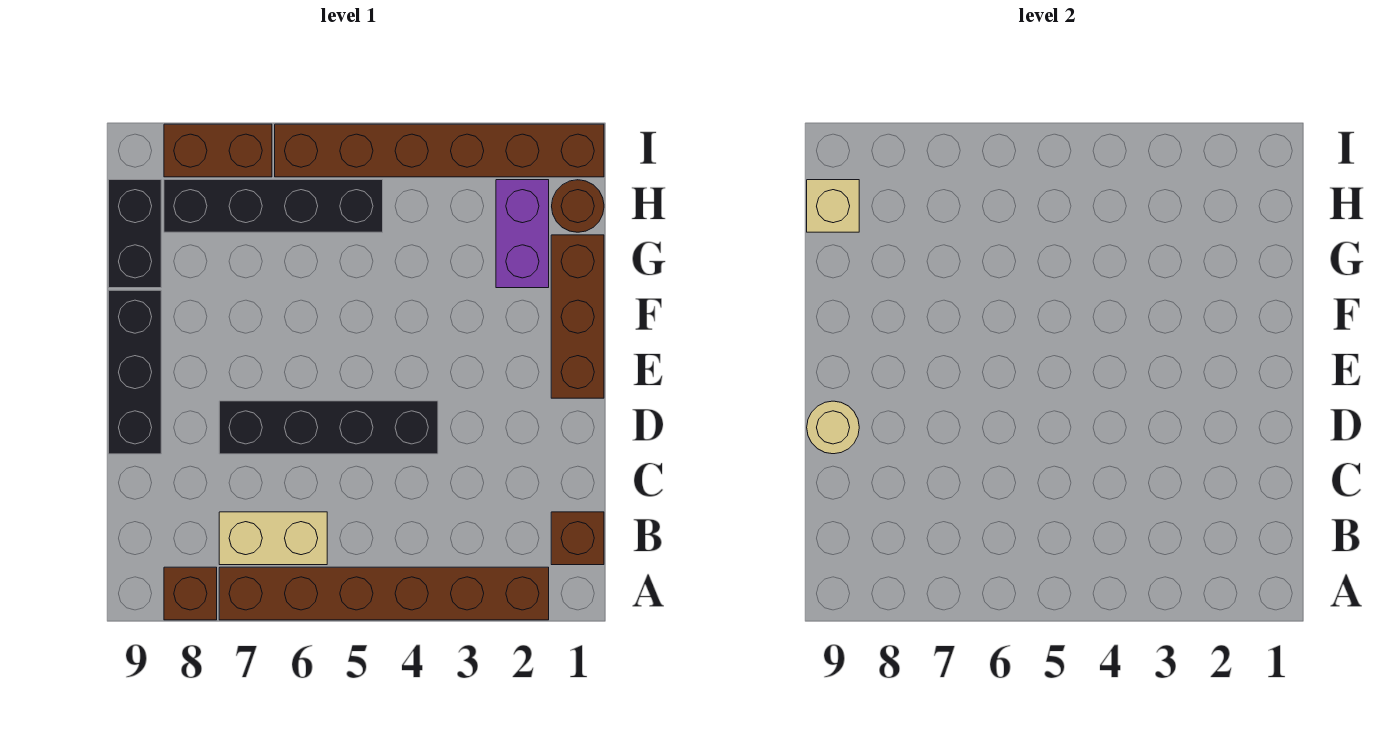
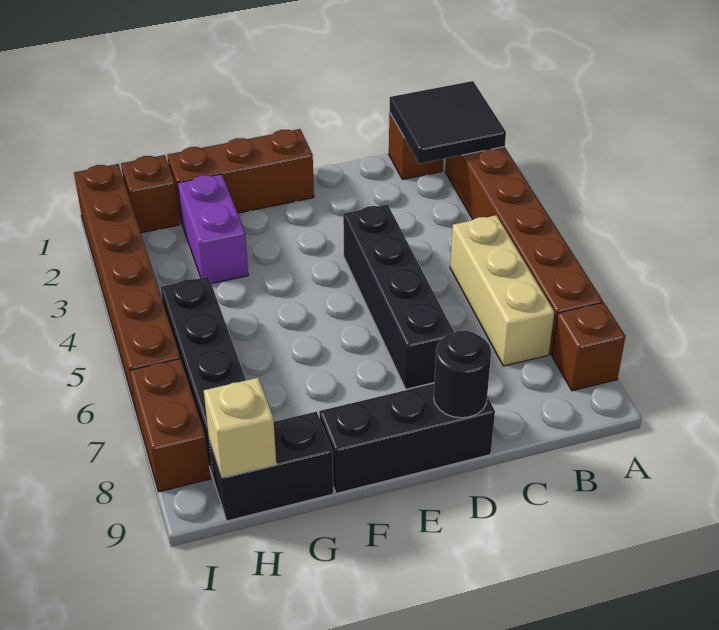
none -> black 2x2 tile [389,81,506,164]
tan 1x2 brick [219,512,327,565] -> tan 1x3 brick [450,215,554,366]
tan 1x1 round brick [807,401,859,454] -> black 1x1 round brick [434,331,491,418]
purple 1x2 brick [496,180,549,288] -> purple 1x2 brick turned to [178,174,248,284]
brown 1x1 round brick [552,180,604,232] -> brown 1x1 brick [121,155,180,233]

